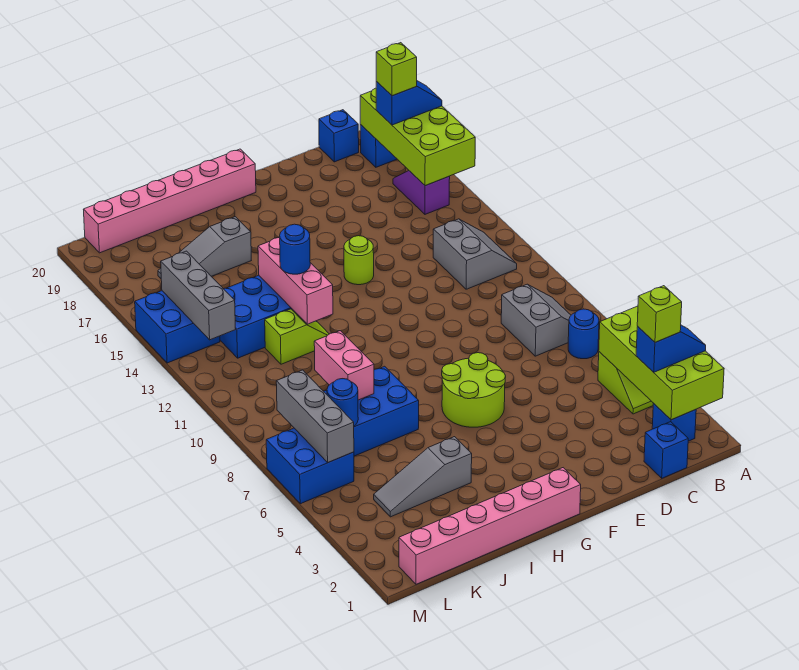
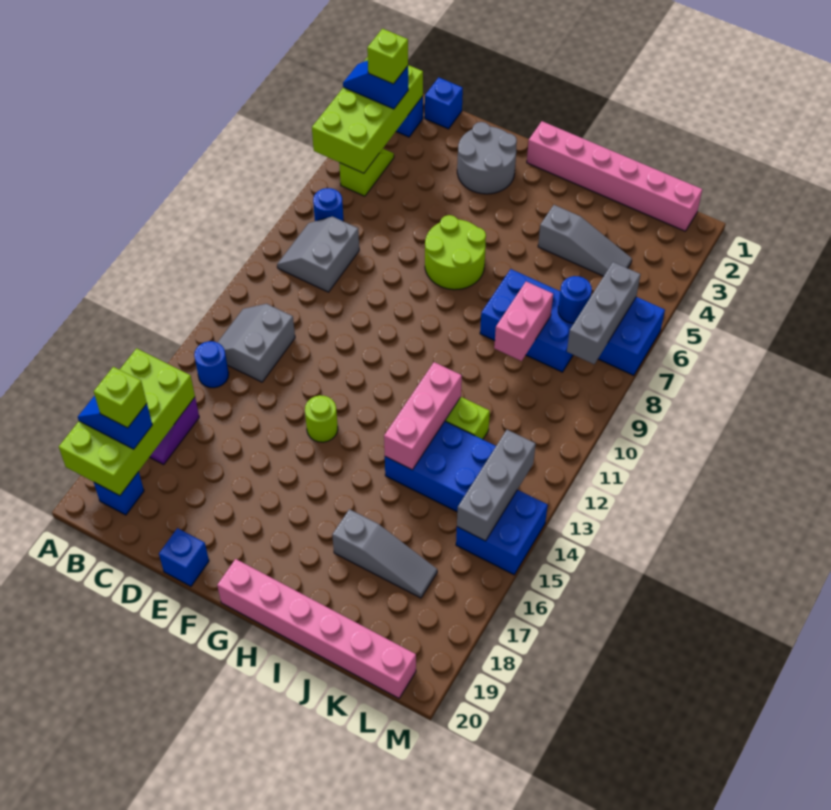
blue 1x1 brick [319,110,359,162] -> blue 1x1 brick moved to [159,528,209,586]
none -> grey 2x2 round brick [457,122,517,194]
blue 1x1 round brick [279,224,310,274] -> blue 1x1 round brick moved to [194,341,229,388]

